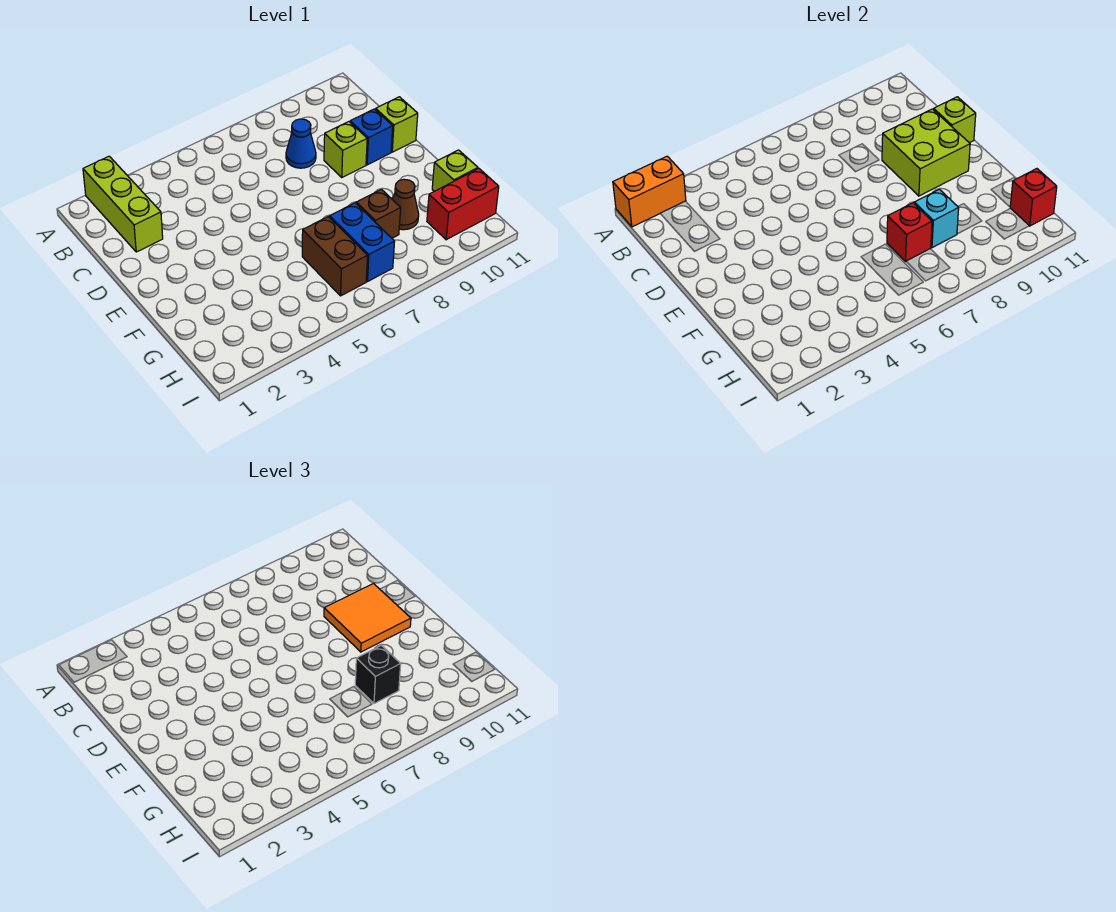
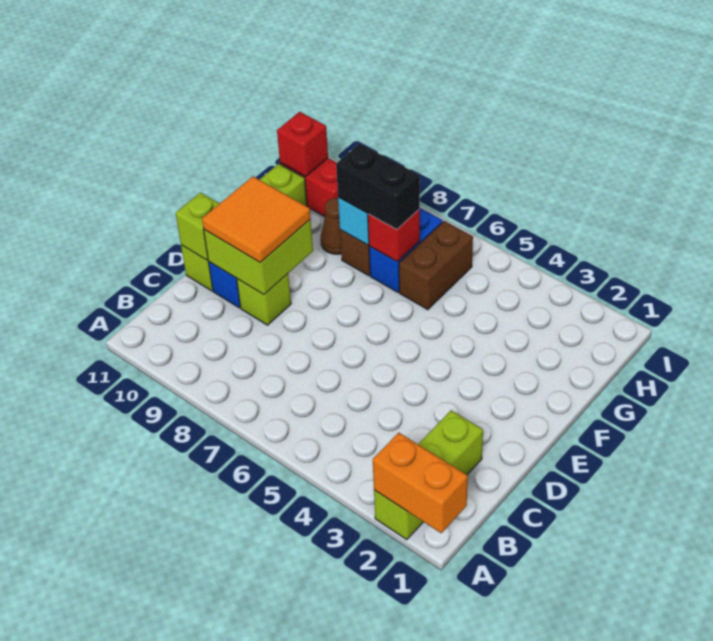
blue 1x1 cone [286,119,316,168] -> none
black 1x1 brick [355,645,401,704] -> black 1x2 brick [336,144,420,229]

